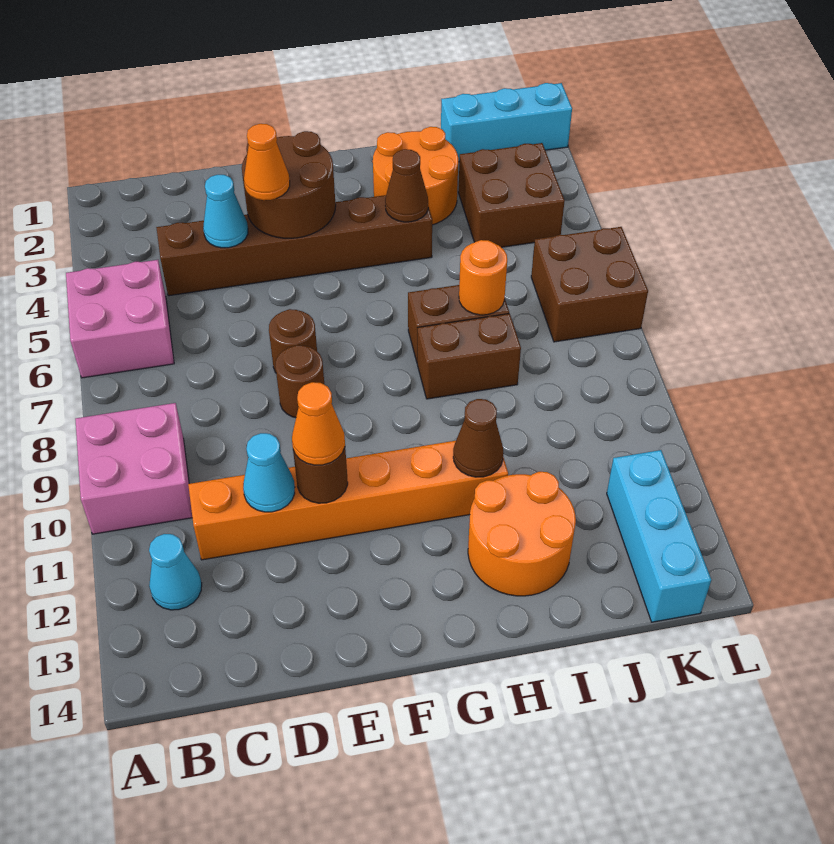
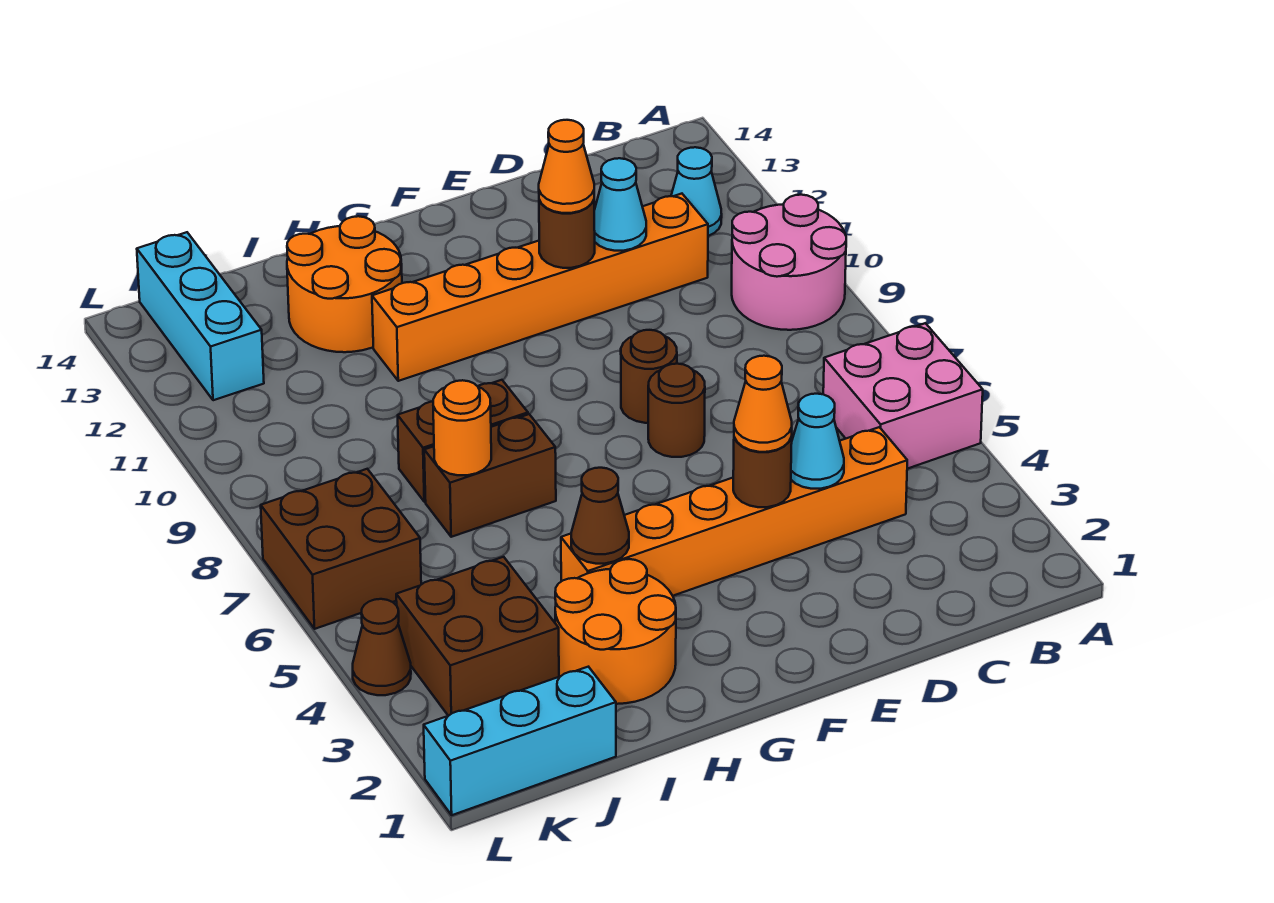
pink 2x2 brick [75,403,192,534] -> pink 2x2 round brick [732,195,846,330]
brown 1x6 brick [156,195,432,296] -> orange 1x6 brick [561,427,907,596]
brown 2x2 round brick [242,131,336,238] -> brown 1x1 round brick [733,437,792,507]
brown 1x1 cone [453,399,503,477] -> brown 1x1 cone moved to [353,599,411,695]

